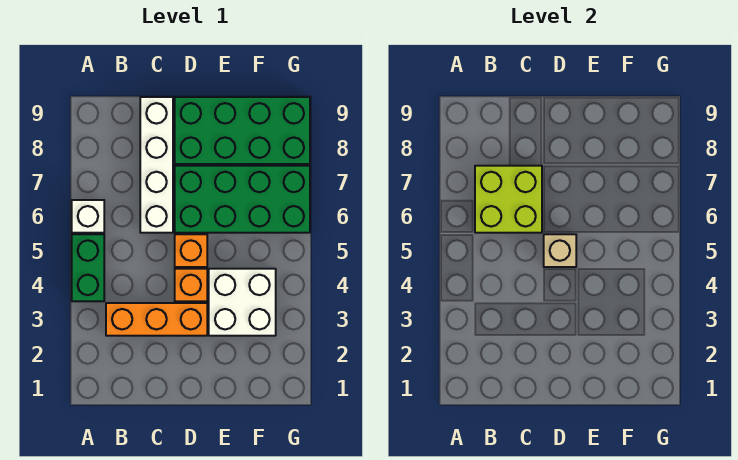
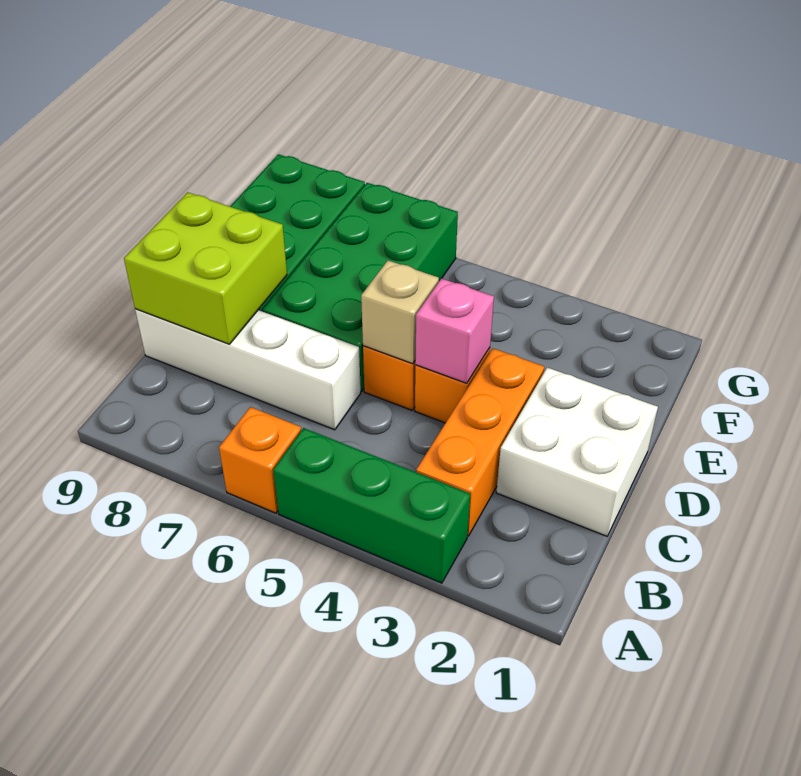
green 1x2 brick [72,234,104,301] -> green 1x3 brick [273,428,470,583]
white 1x1 brick [72,200,104,233] -> orange 1x1 brick [219,407,301,513]
lime 2x2 brick [475,166,542,233] -> lime 2x2 brick moved to [124,192,287,344]
none -> pink 1x1 brick [415,278,494,383]
white 2x2 brick [209,269,276,336] -> white 2x2 brick moved to [496,367,658,536]

